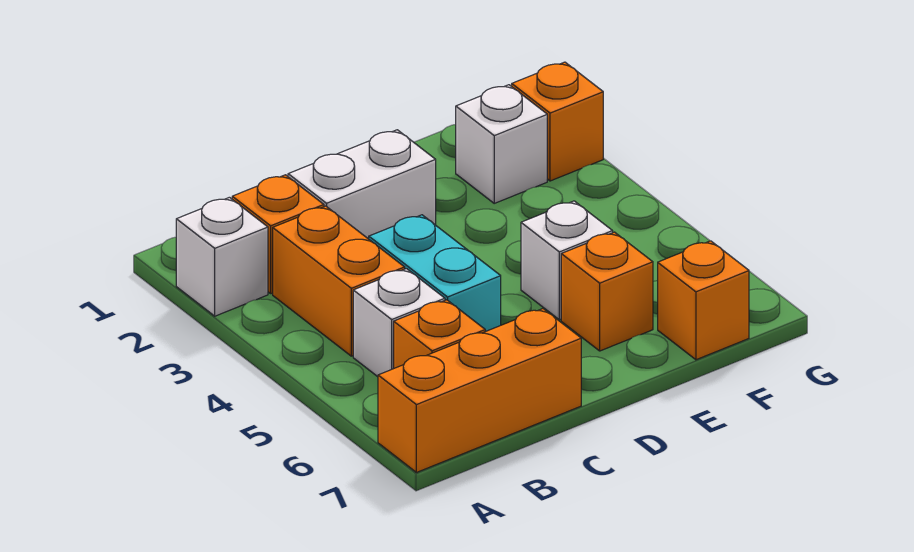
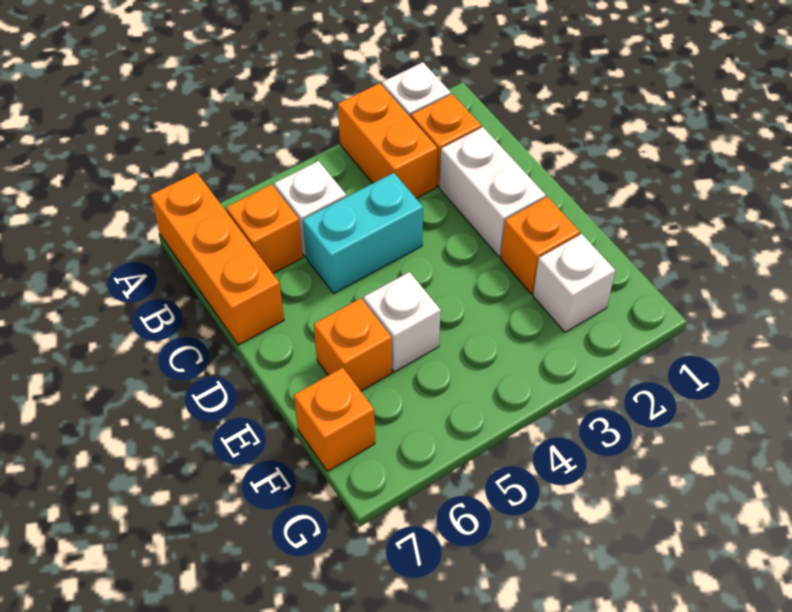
orange 1x2 brick [273,206,405,356] -> orange 1x2 brick turned to [338,83,437,198]
orange 1x1 brick [512,62,603,181] -> orange 1x1 brick moved to [501,197,580,294]

